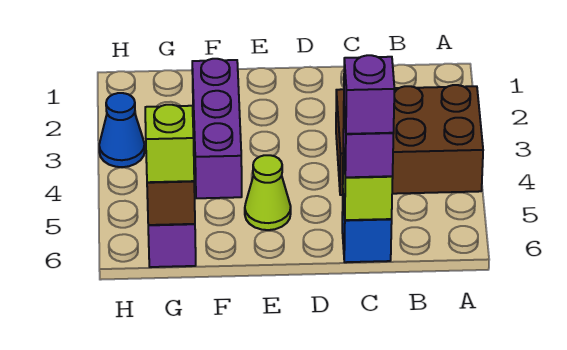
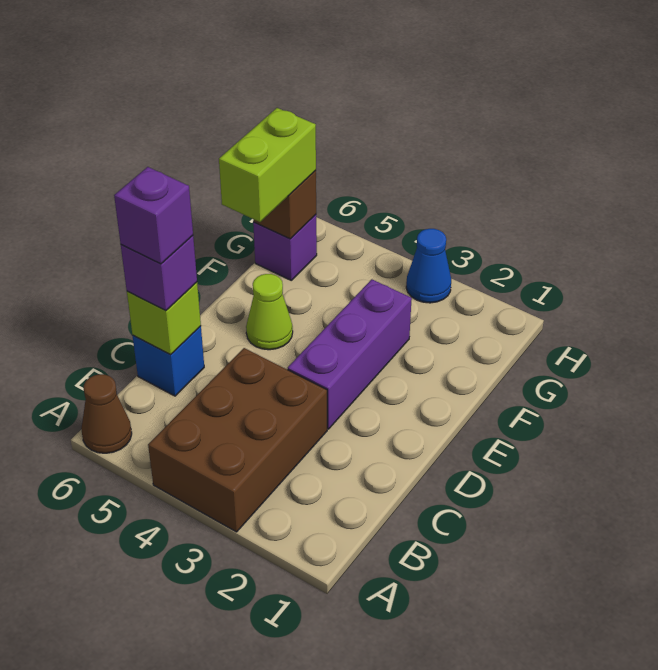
none -> brown 1x1 cone [81,374,132,453]
purple 1x3 brick [192,59,242,198] -> purple 1x3 brick turned to [288,279,412,429]
lime 1x1 brick [145,105,194,182] -> lime 1x2 brick [219,108,316,222]

